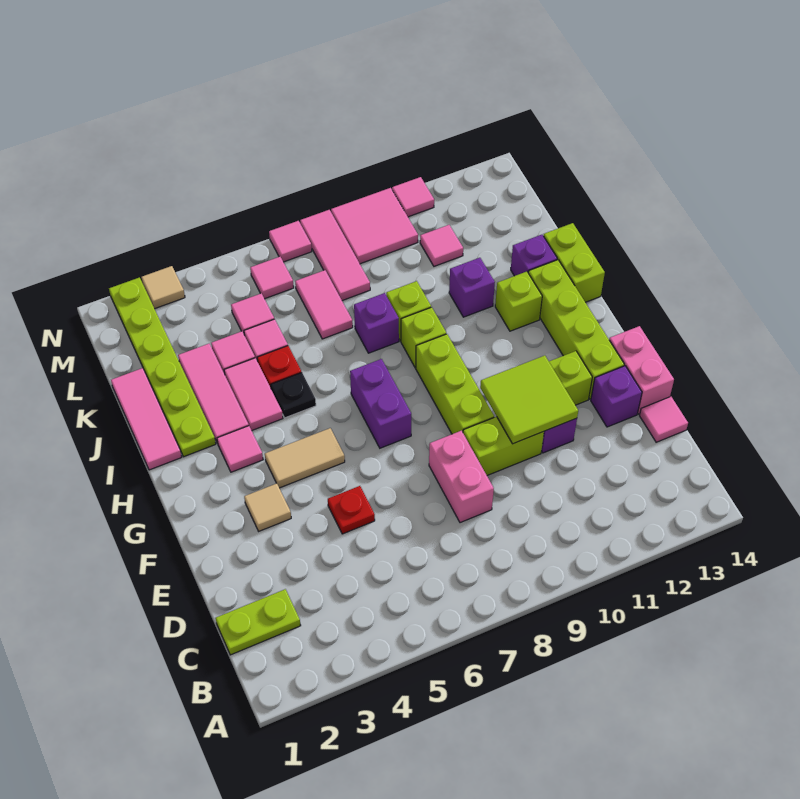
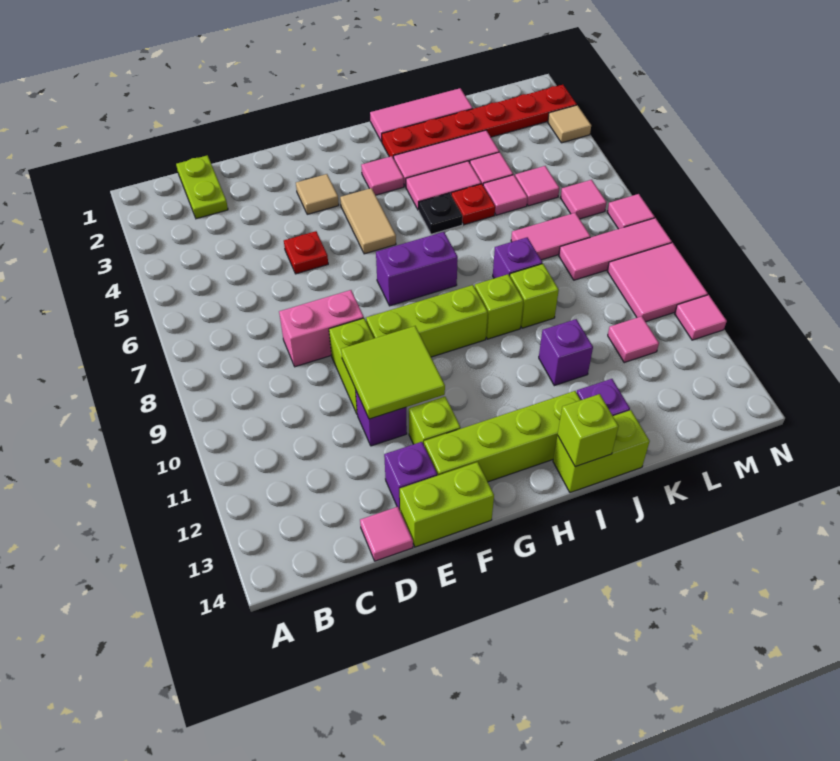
pink 1x2 brick [609,326,674,414] -> lime 1x2 brick [400,462,494,547]
lime 1x6 plate [109,278,216,457] -> red 1x6 plate [382,85,577,158]
lime 1x1 brick [495,272,542,331] -> lime 1x1 brick moved to [558,394,619,467]

